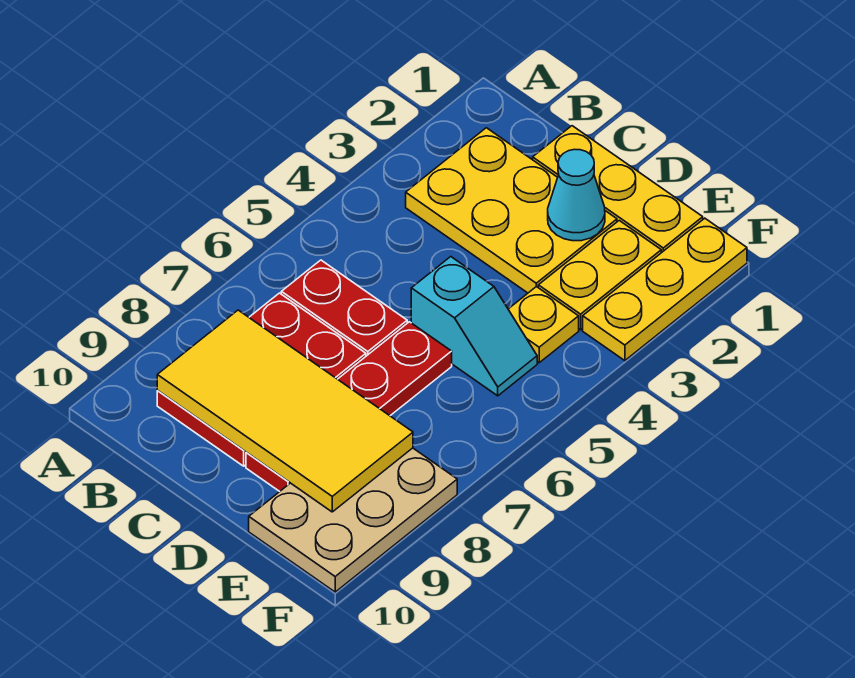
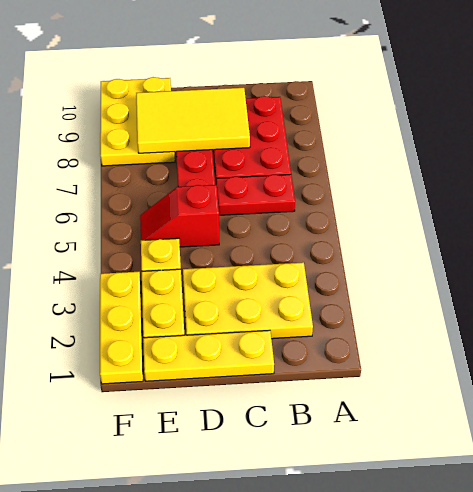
yellow 2x4 tile [157,310,413,512] -> yellow 2x3 tile [136,88,250,153]
cyan 1x1 cone [548,149,605,241] -> none
cyan 1x2 slope [411,257,537,396] -> red 1x2 slope [140,185,219,247]
tan 2x3 plate [249,448,457,592] -> yellow 2x3 plate [100,77,175,166]

